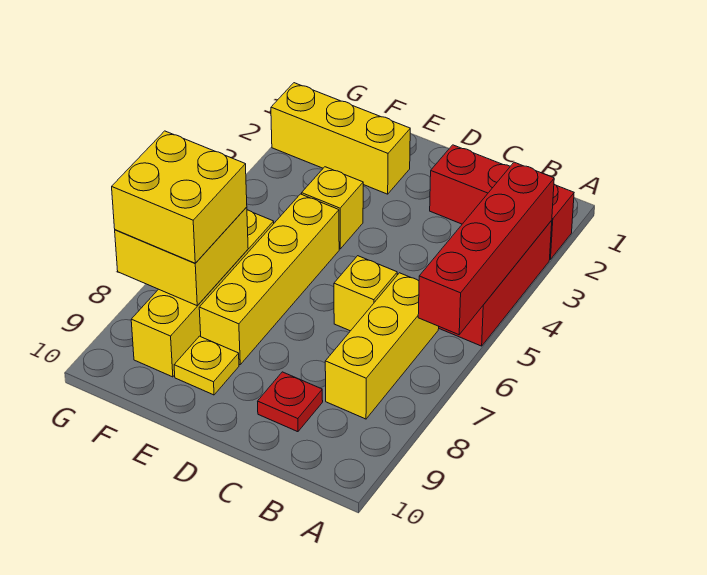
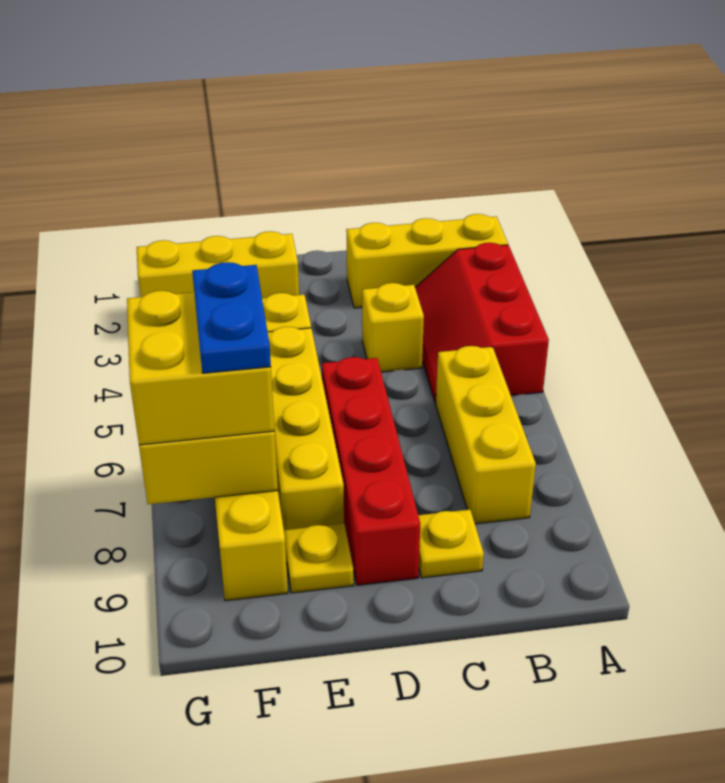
red 1x3 brick [430,145,574,259] -> yellow 1x3 brick [346,214,508,308]
red 1x4 brick [418,162,554,335] -> red 1x4 brick moved to [322,357,420,585]
yellow 1x1 brick [334,256,397,331] -> yellow 1x1 brick moved to [362,283,424,372]
red 1x1 plate [258,372,323,432] -> yellow 1x1 plate [418,510,484,578]
none -> blue 1x2 plate [192,262,271,373]

